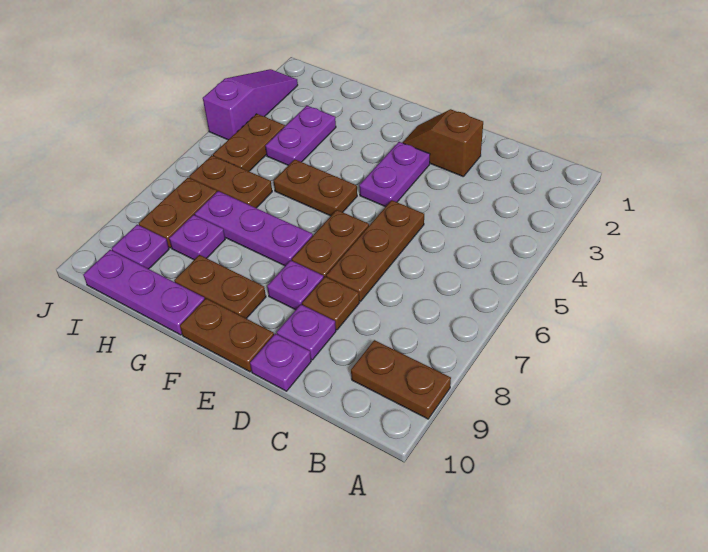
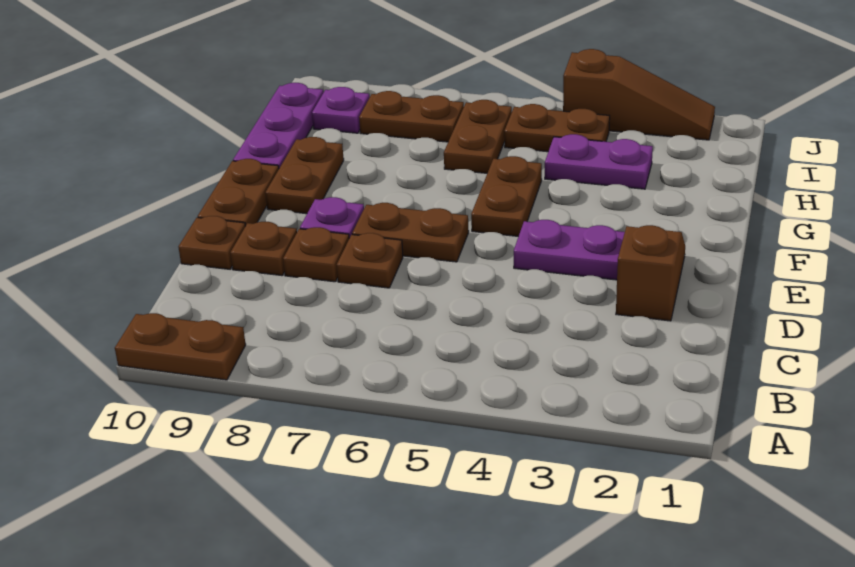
brown 1x2 plate [351,340,451,419] -> brown 1x2 plate turned to [115,313,246,380]
brown 1x3 plate [326,200,424,301] -> brown 1x1 plate [337,233,403,288]
purple 1x1 plate [277,305,336,360] -> brown 1x1 plate [230,222,297,276]
purple 1x1 plate [250,334,311,391] -> brown 1x1 plate [178,216,245,269]
purple 1x3 plate [195,191,313,266] -> none
purple 1x1 plate [169,215,225,260] -> none
purple 1x3 slope [203,69,298,140] -> brown 1x3 slope [563,49,715,140]

